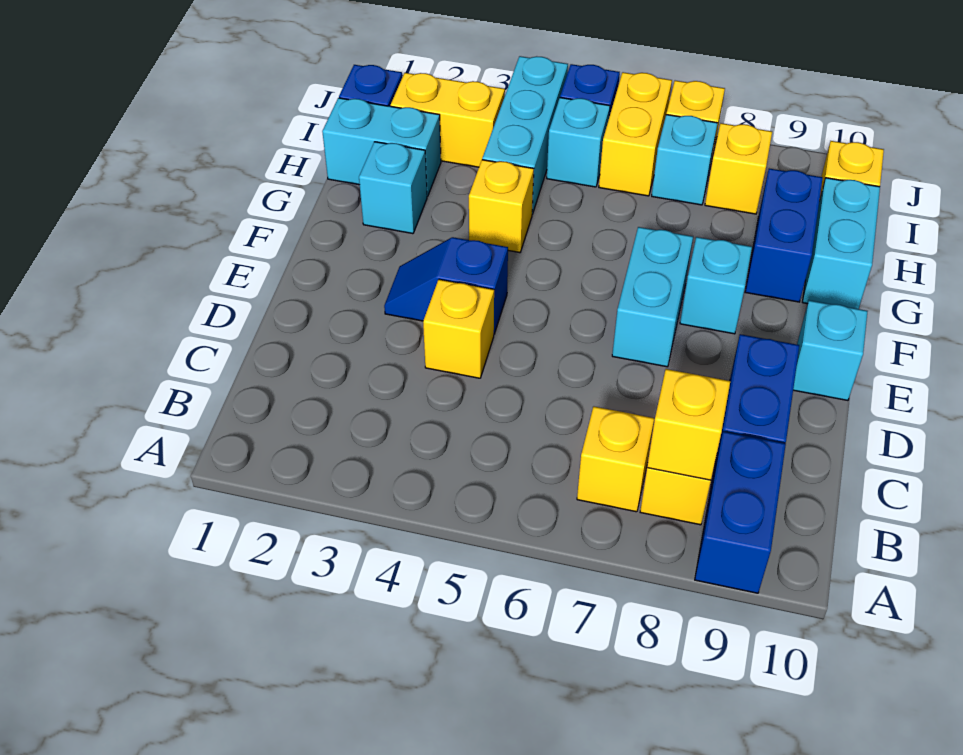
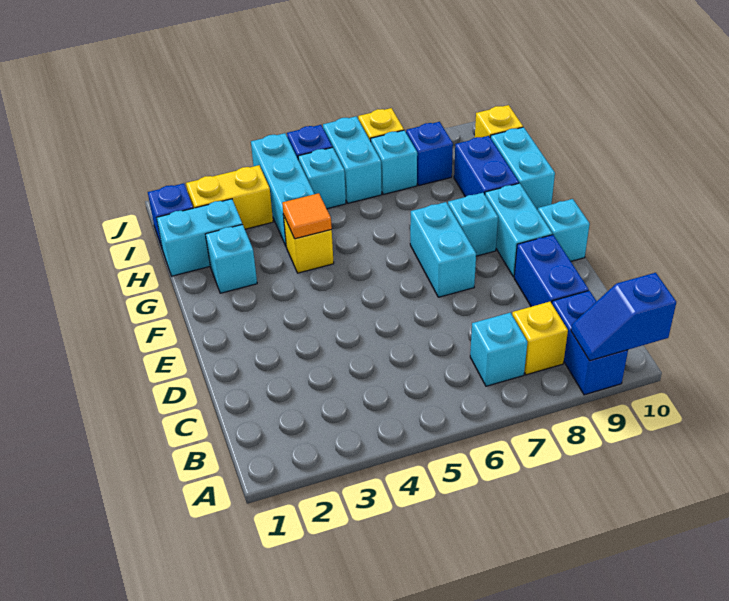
yellow 1x1 brick [577,406,654,512] -> cyan 1x1 brick [470,313,527,386]
yellow 1x1 brick [647,369,730,480] -> none
yellow 1x1 brick [423,280,494,378] -> none
blue 1x2 slope [384,237,508,334] -> blue 1x2 slope moved to [571,273,676,361]
none -> cyan 1x2 brick [485,183,552,277]
none -> orange 1x1 tile [282,193,332,239]
yellow 1x2 brick [599,72,672,196] -> cyan 1x2 brick [323,116,382,203]
yellow 1x1 brick [705,123,772,214] -> blue 1x1 brick [406,122,453,185]

